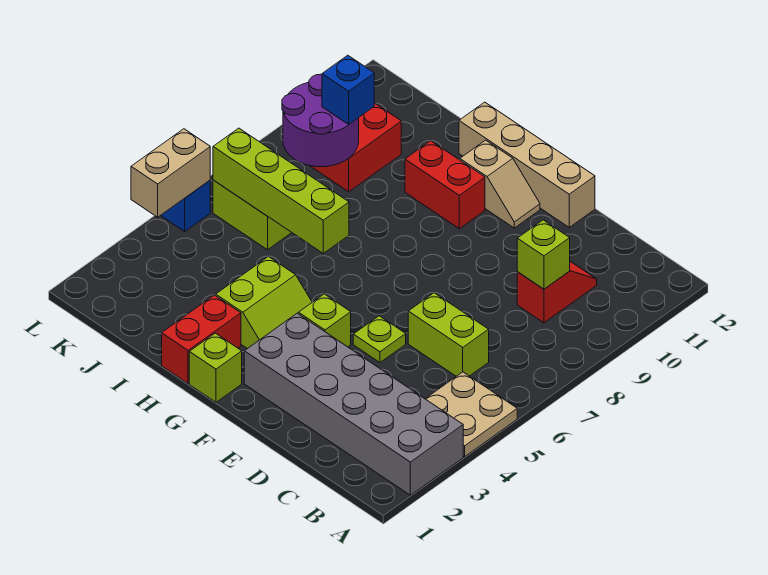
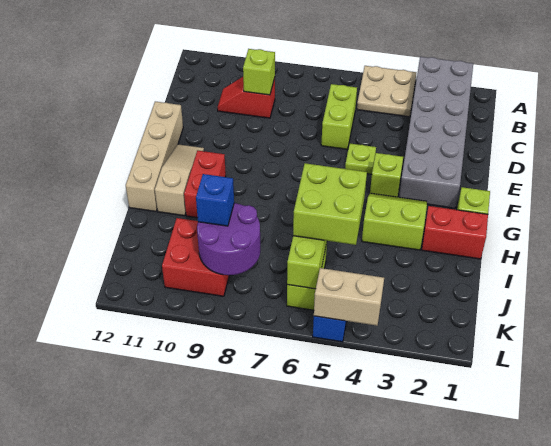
tan 1x2 slope [460,140,540,228] -> tan 1x3 slope [155,144,204,216]
none -> lime 2x2 brick [293,163,367,245]

